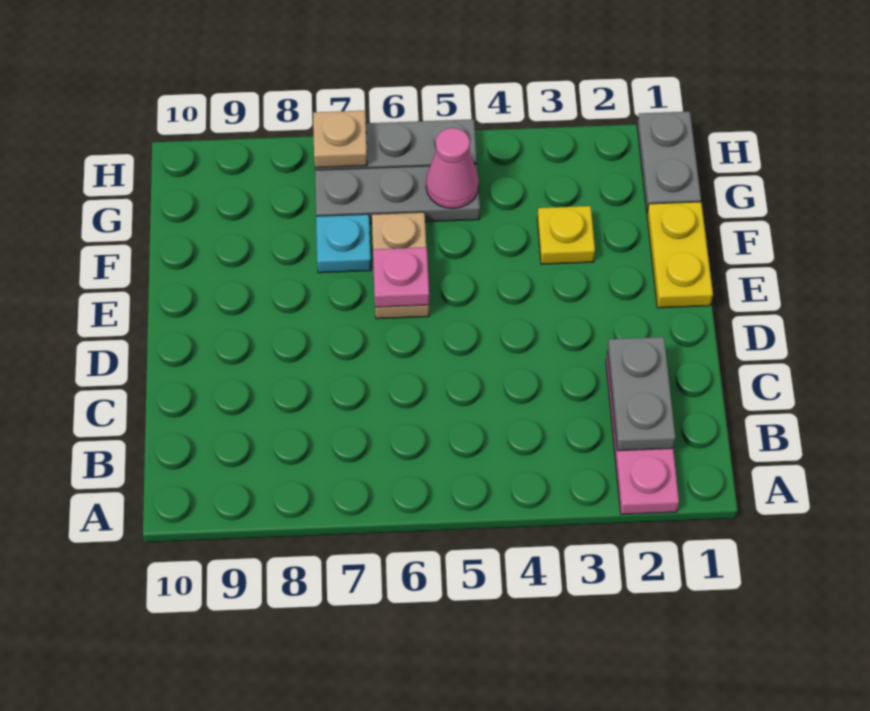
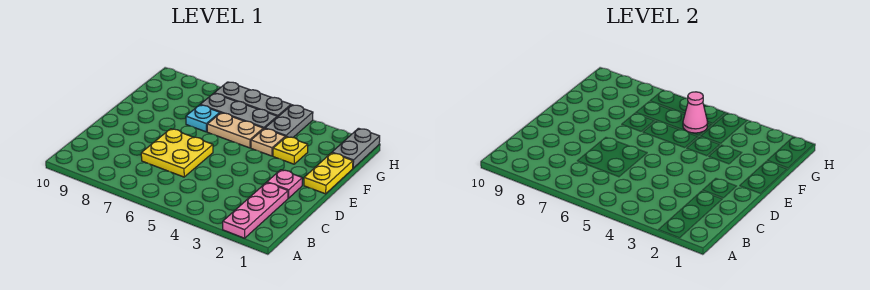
grey 1x2 plate [608,337,676,451] -> grey 1x2 plate moved to [265,105,313,137]
none -> yellow 2x2 plate [141,129,213,177]
tan 1x2 plate [372,212,429,319] -> tan 1x2 plate turned to [207,113,263,148]
pink 1x1 plate [373,247,429,307] -> pink 1x1 plate moved to [267,170,302,198]
tan 1x1 plate [313,111,367,168] -> tan 1x1 plate moved to [251,129,285,156]

